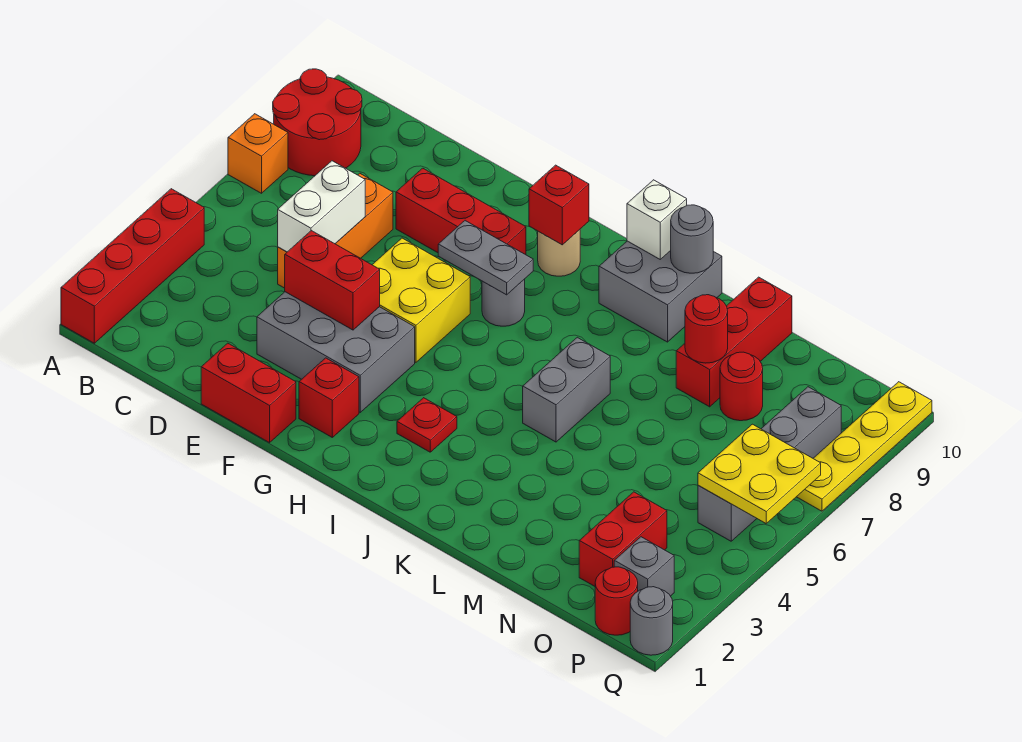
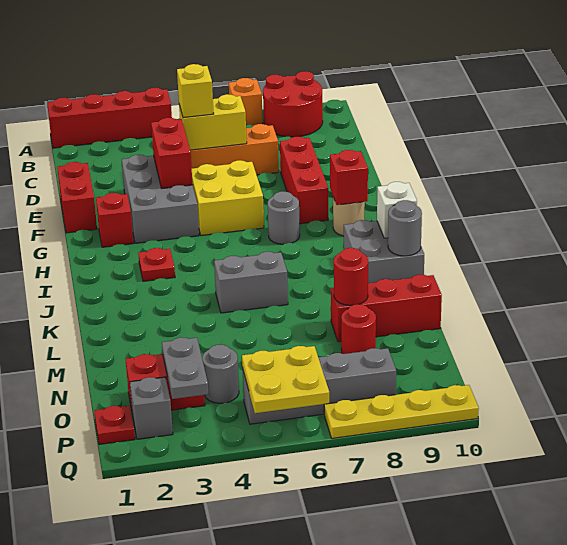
white 1x2 brick [278,161,365,252] -> yellow 1x2 brick [179,94,247,150]
none -> yellow 1x1 brick [177,64,214,118]
grey 1x2 plate [438,221,533,295] -> grey 1x2 plate moved to [162,337,208,399]
red 1x1 round brick [595,567,638,635] -> red 1x1 plate [94,406,135,445]
grey 1x1 round brick [630,587,673,655] -> grey 1x1 round brick moved to [202,345,239,403]

